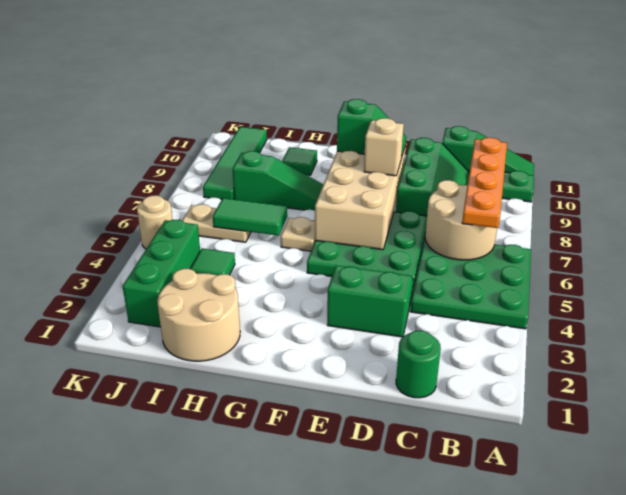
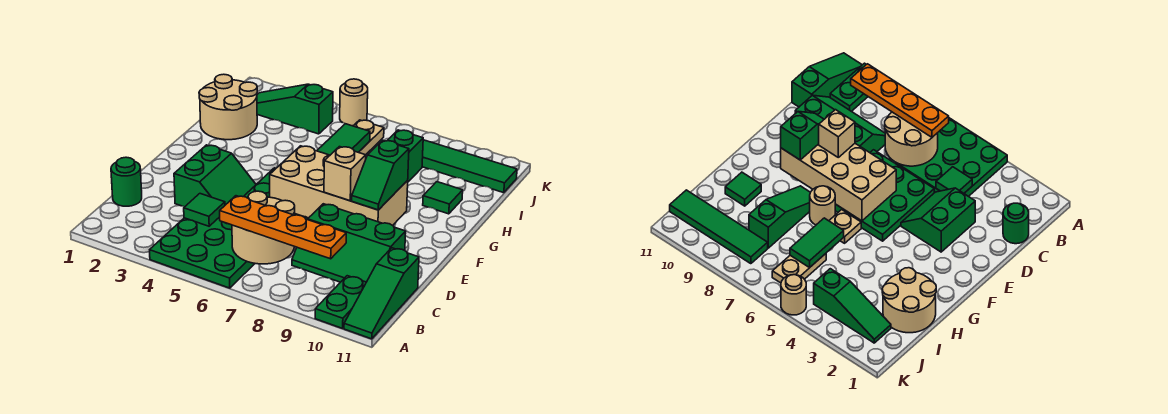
none -> tan 1x1 round brick [810,186,835,225]
green 1x1 tile [190,248,235,275] -> green 1x1 tile moved to [184,194,225,226]
green 1x3 brick [123,220,200,327] -> green 1x3 slope [257,84,333,134]

